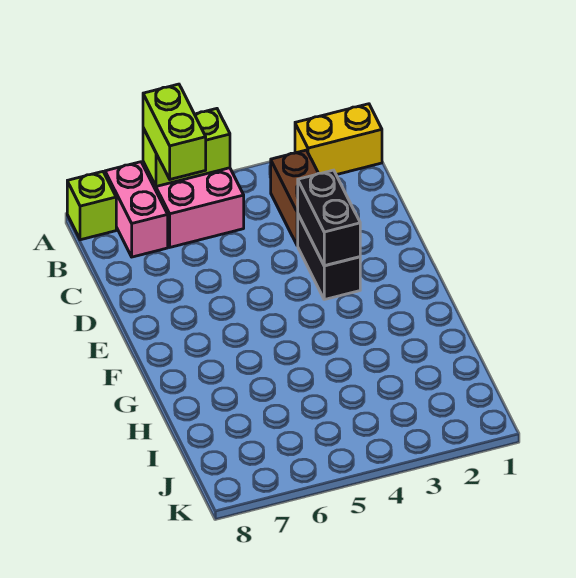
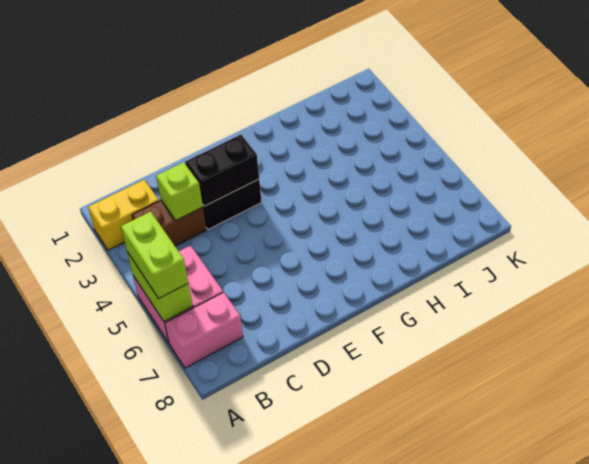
yellow 1x2 brick [295,104,382,175] -> yellow 1x2 brick turned to [88,180,159,250]
lime 1x2 brick [143,84,206,179] -> lime 1x2 brick turned to [121,212,188,299]
lime 1x1 brick [67,172,116,240] -> lime 1x1 brick moved to [156,162,203,221]

